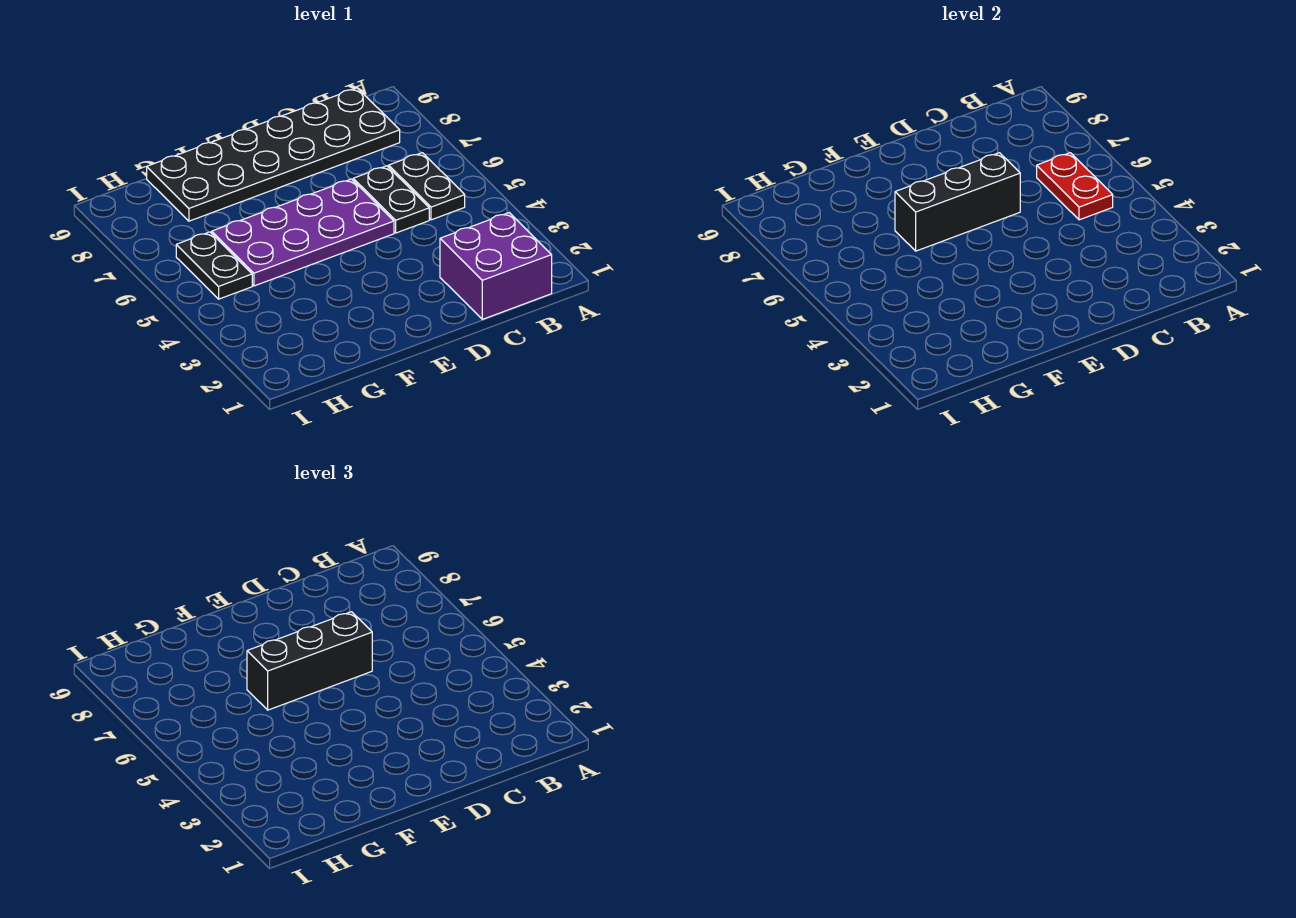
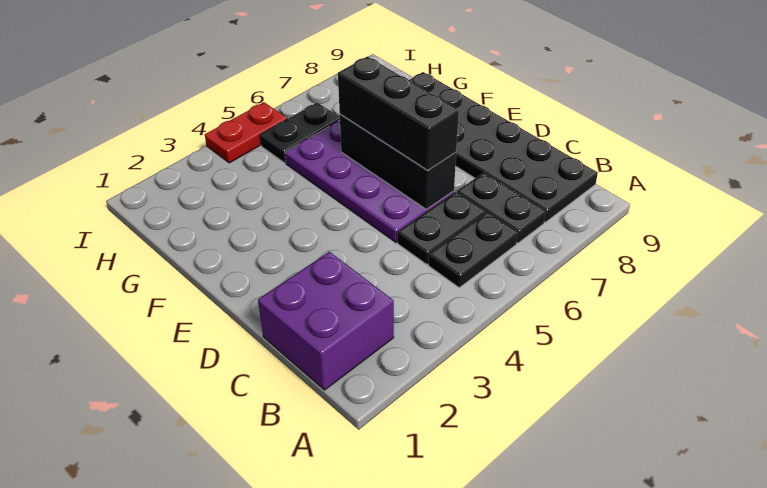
red 1x2 plate [1037,153,1113,220] -> red 1x2 plate moved to [205,102,287,163]
none -> black 1x2 plate [457,173,546,243]

